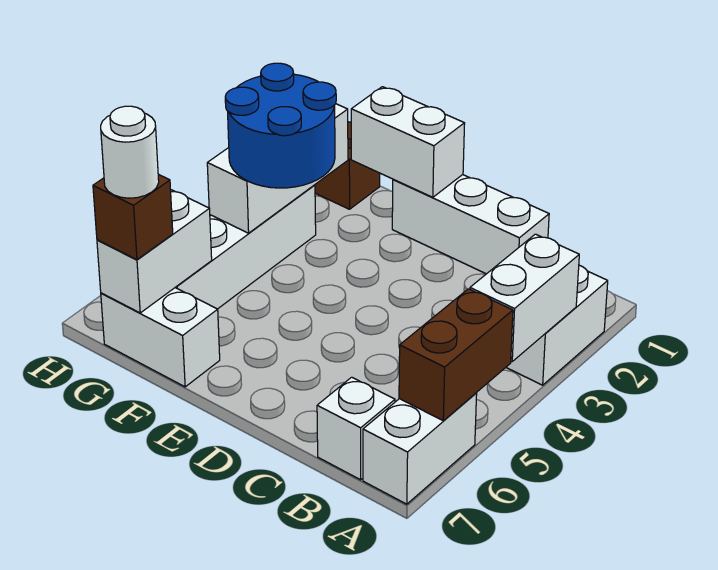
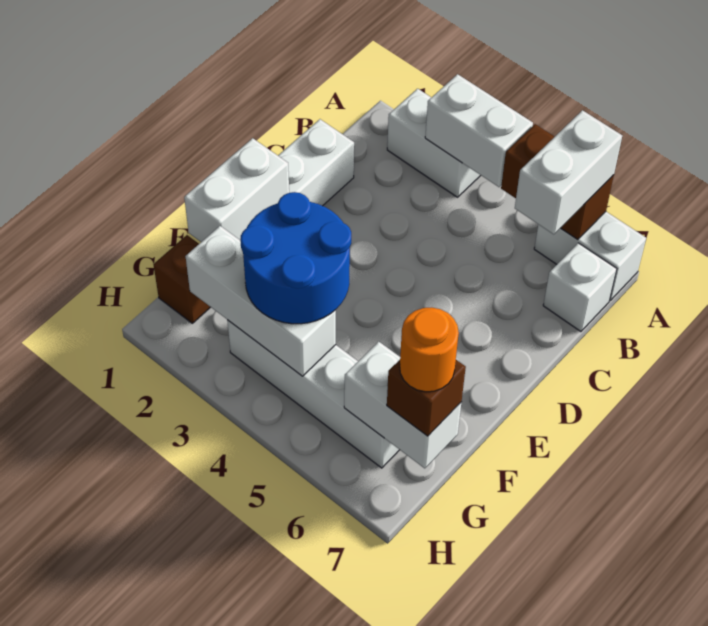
white 1x2 brick [101,288,220,387] -> white 1x2 brick moved to [515,110,622,234]
white 1x1 round brick [101,106,159,198] -> orange 1x1 round brick [400,307,459,392]

